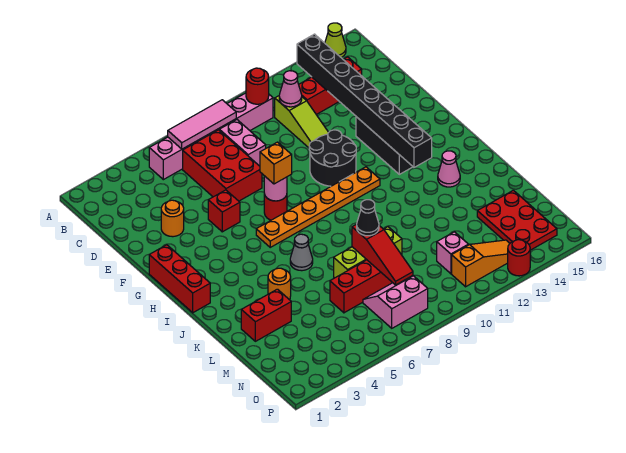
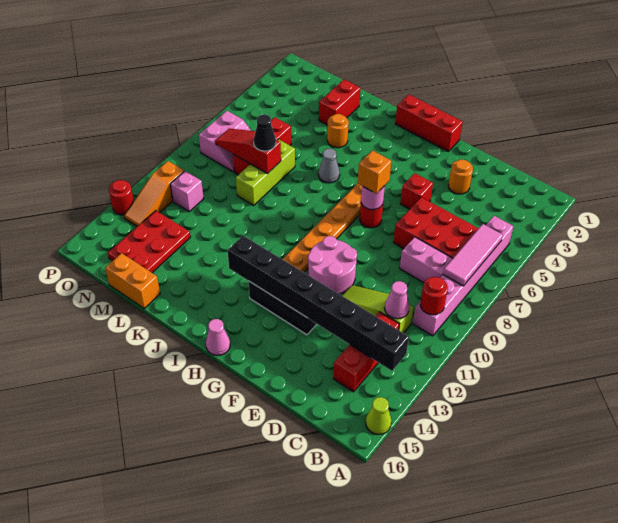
black 2x2 round brick [309,130,356,186] -> pink 2x2 round brick [308,236,357,294]
pink 1x1 cone [438,151,460,187] -> pink 1x1 cone moved to [206,319,230,356]
none -> orange 1x2 brick [105,253,160,308]
red 2x3 plate [477,190,557,250] -> red 2x3 plate turned to [108,211,190,273]

